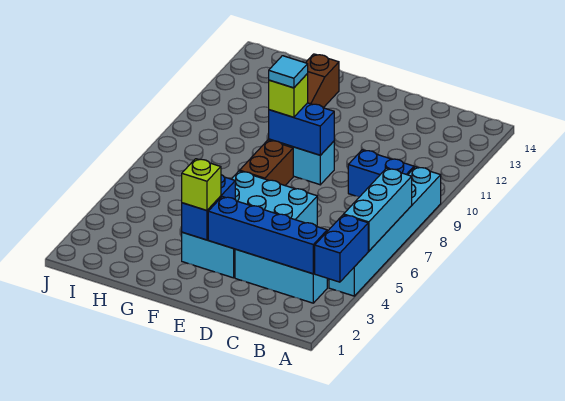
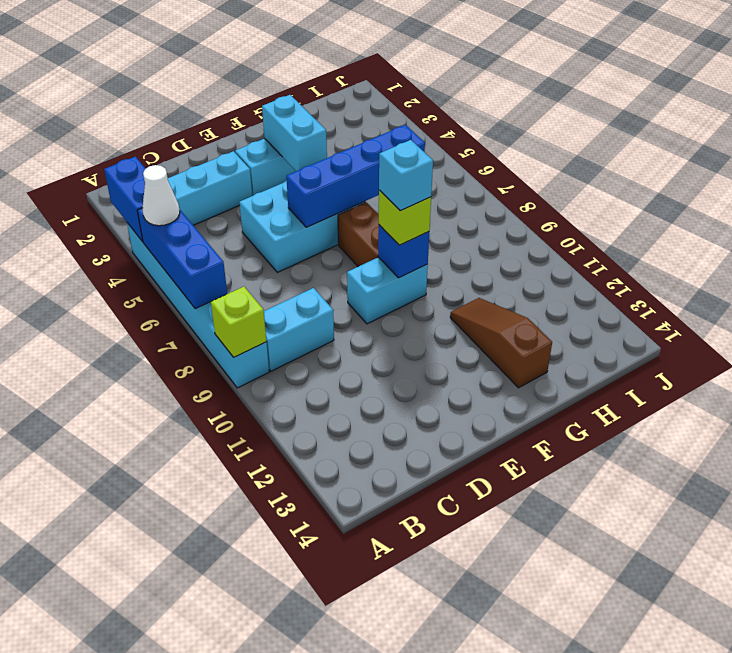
cyan 1x3 brick [344,168,412,251] -> blue 1x3 brick [137,208,227,309]
none -> white 1x1 cone [143,165,180,226]
blue 1x4 brick [208,197,327,274] -> blue 1x4 brick moved to [286,125,425,227]
blue 1x2 brick [348,150,414,197] -> cyan 1x2 brick [264,288,334,371]
blue 1x2 brick [269,103,334,155] -> blue 1x1 brick [378,225,429,278]
blue 1x2 brick [182,175,235,240] -> cyan 1x2 brick [262,95,327,171]
lime 1x1 brick [182,159,221,210] -> lime 1x1 brick moved to [211,287,266,357]
cyan 1x1 tile [269,56,308,88] -> cyan 1x1 brick [379,140,433,210]

